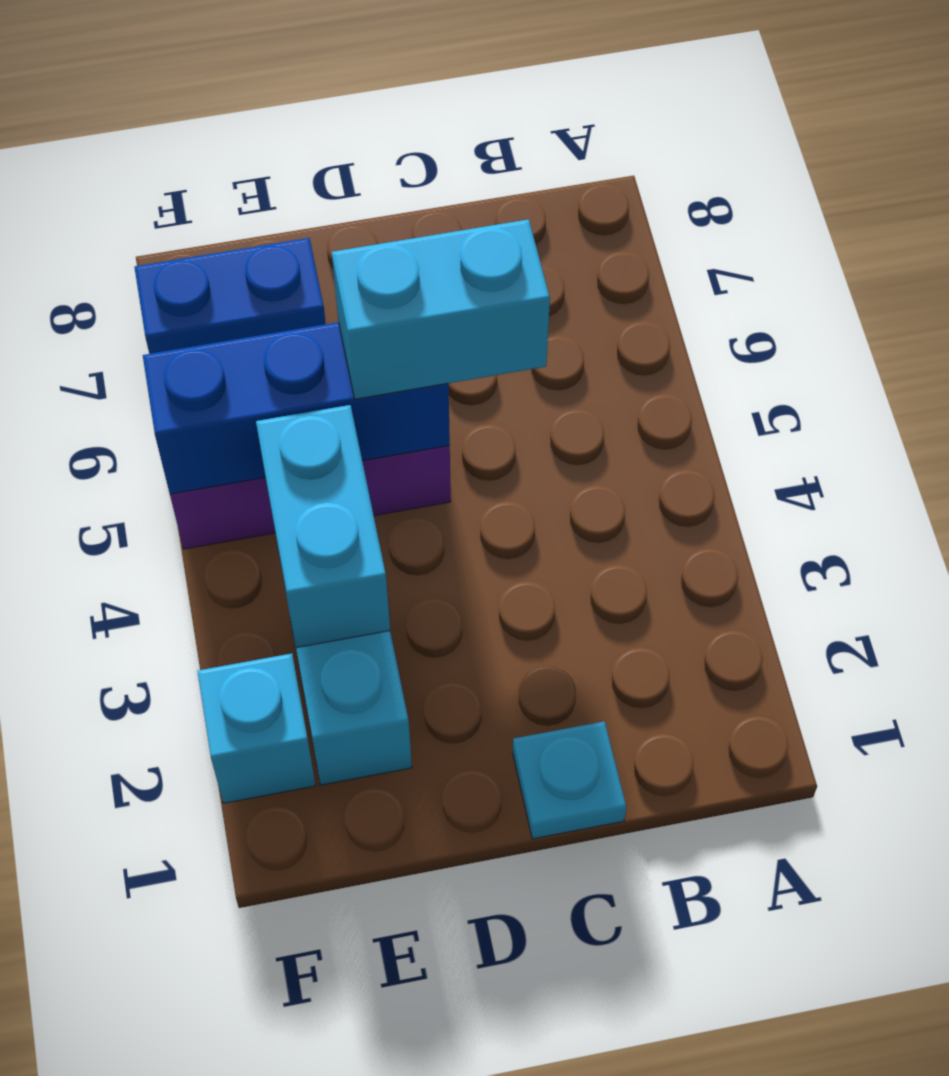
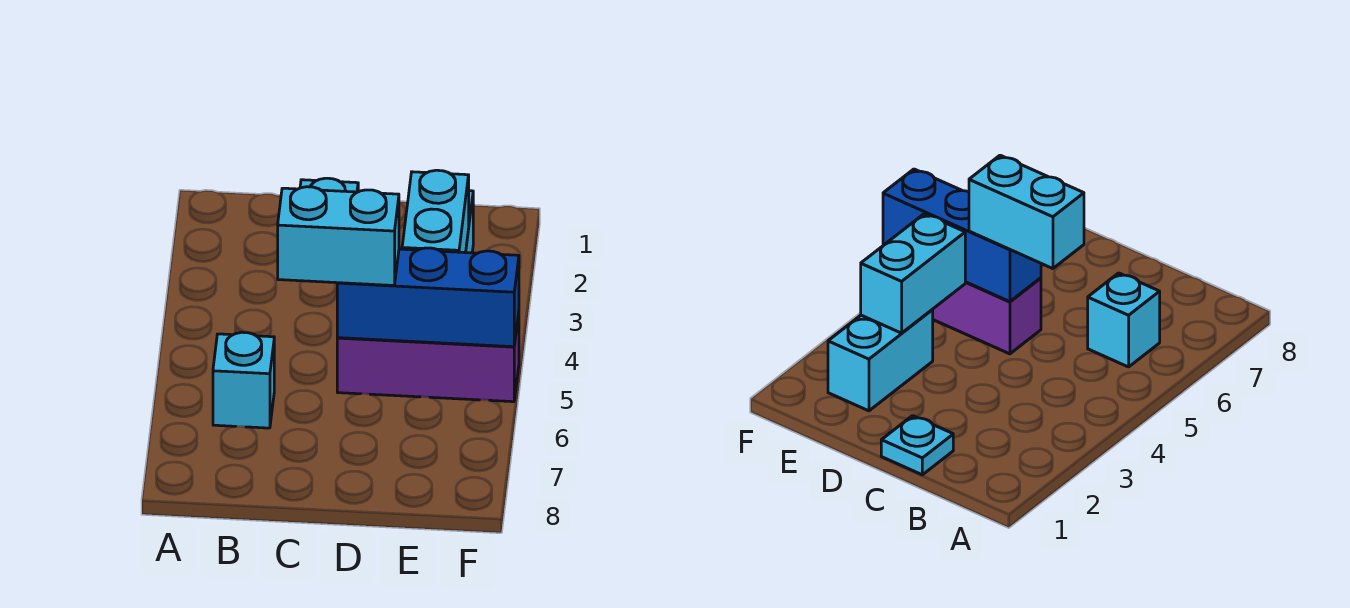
blue 1x2 brick [134,238,326,354] -> none
cyan 1x1 brick [197,653,316,803] -> cyan 1x1 brick moved to [213,332,274,428]

